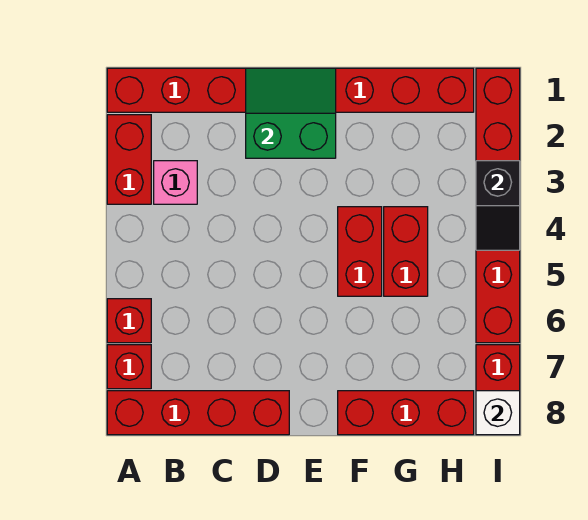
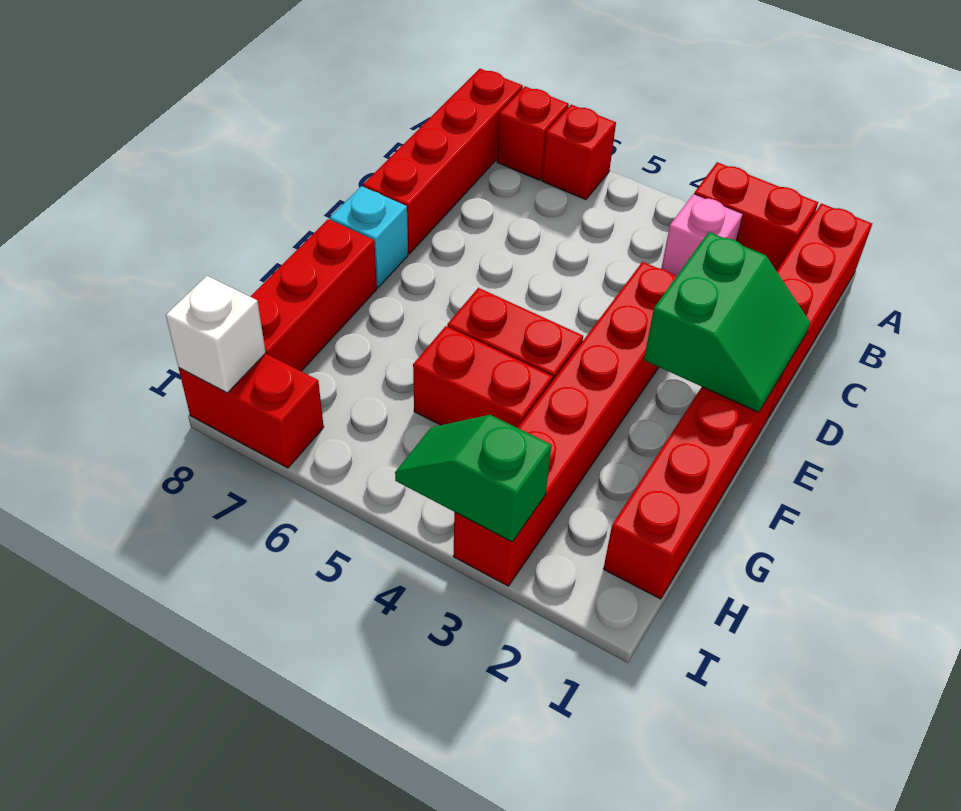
none -> cyan 1x1 brick [330,186,408,287]
red 1x6 brick [476,68,520,343] -> red 1x6 brick turned to [453,262,677,586]
black 1x2 slope [476,161,520,250] -> green 1x2 slope [395,415,552,542]

